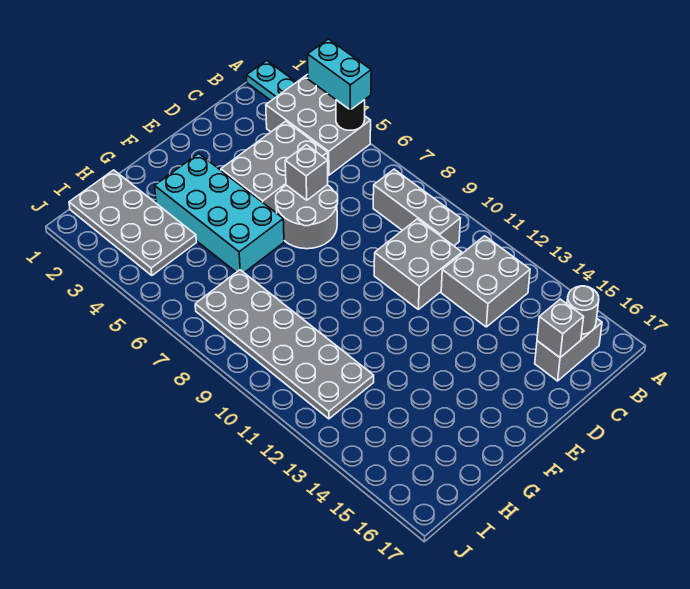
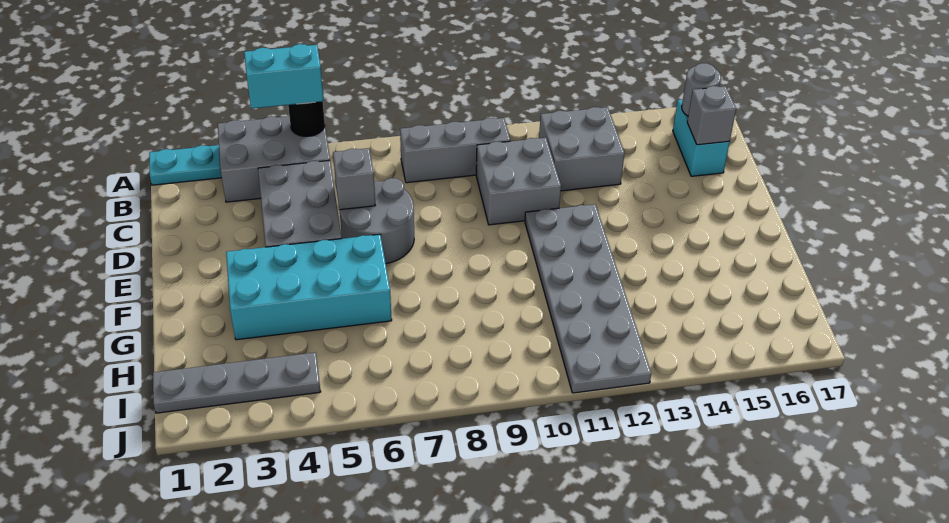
grey 1x2 brick [535,319,602,381] -> cyan 1x2 brick [673,99,730,176]
grey 2x4 plate [69,170,196,276] -> grey 1x4 plate [153,352,321,413]
grey 2x6 plate [195,270,374,419] -> grey 2x6 plate turned to [525,204,651,393]

